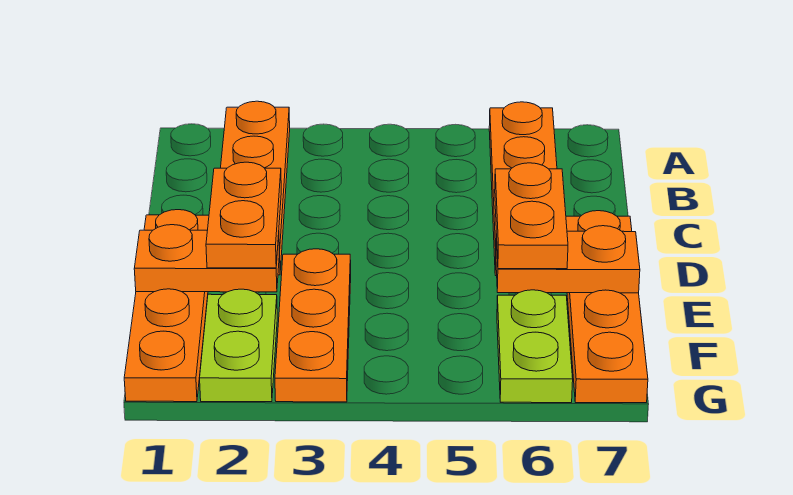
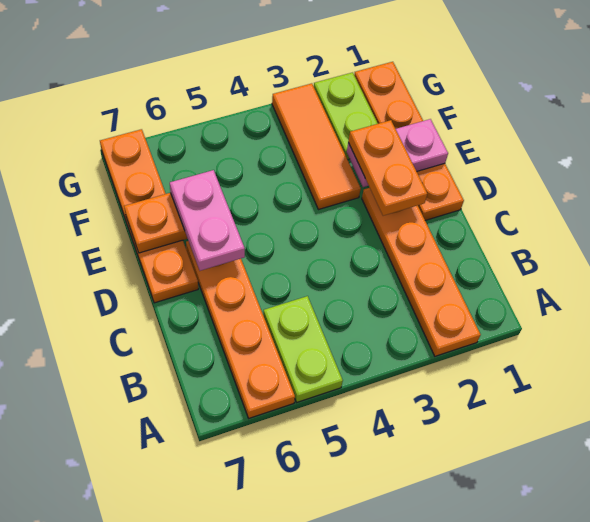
orange 1x2 plate [495,163,568,269] -> pink 1x2 plate [170,170,245,271]
orange 1x2 plate [134,225,279,292] -> pink 1x2 plate [347,119,448,187]
orange 1x3 plate [275,249,351,402] -> orange 1x3 tile [272,83,361,210]
lime 1x2 plate [497,290,573,403] -> lime 1x2 plate moved to [263,296,343,402]

